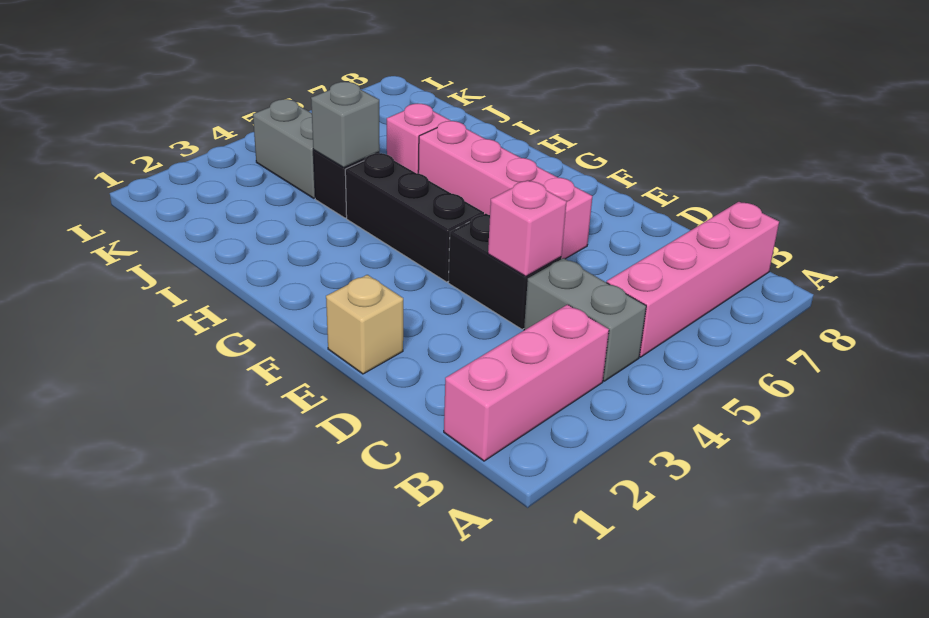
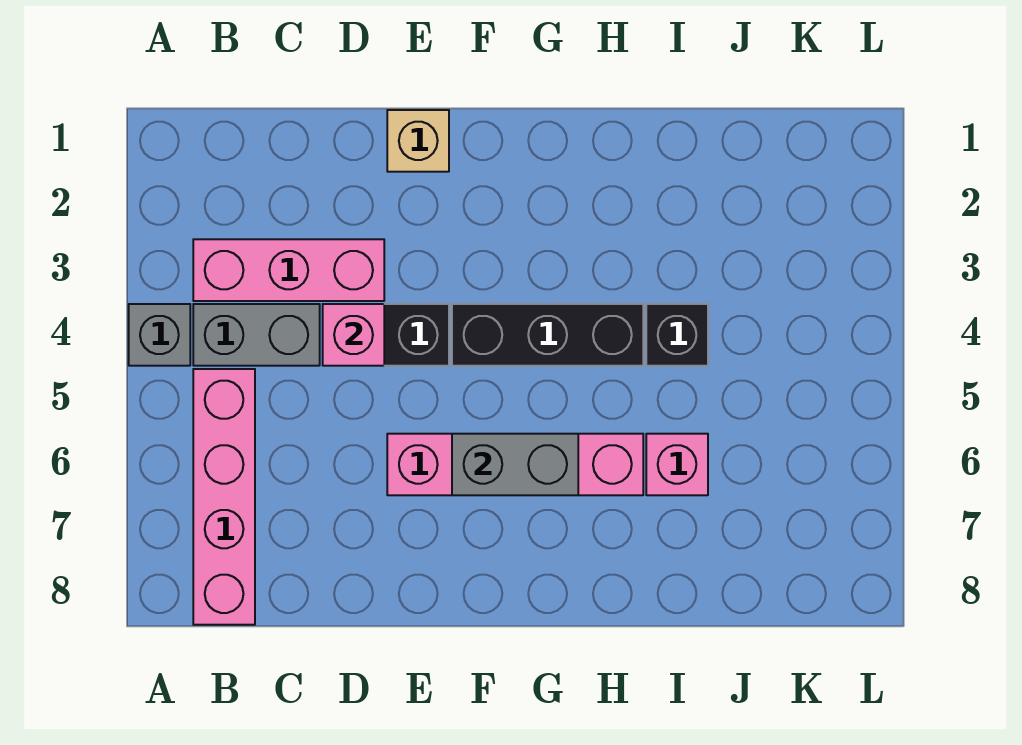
pink 1x3 brick [444,305,609,461] -> pink 1x3 brick turned to [193,239,384,301]
grey 1x1 brick [311,82,380,167] -> grey 1x1 brick moved to [129,304,190,366]
grey 1x2 brick [253,99,315,198] -> grey 1x2 brick moved to [452,434,578,495]

